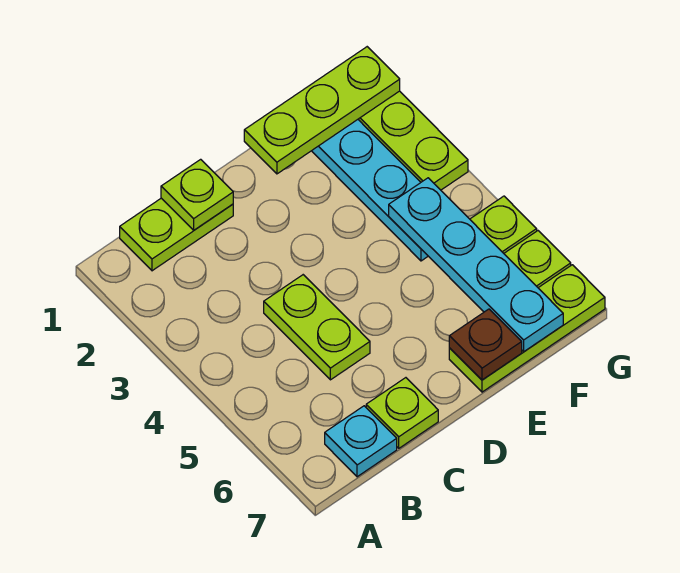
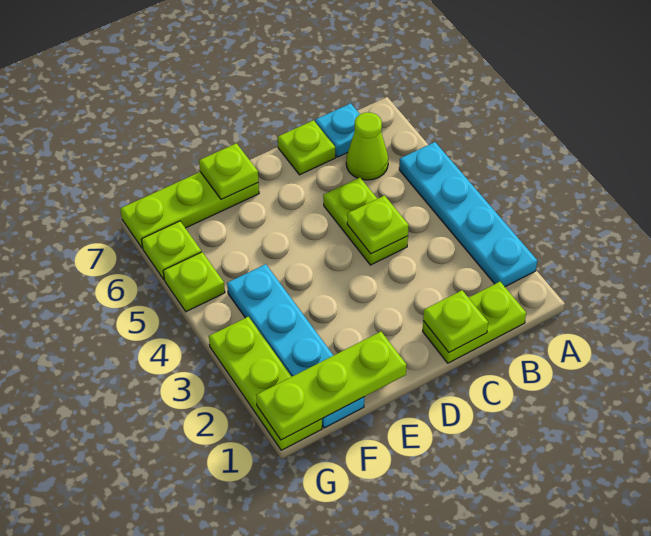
none -> lime 1x1 cone [346,112,388,180]
none -> lime 1x1 plate [347,196,409,254]
brown 1x1 plate [449,309,522,380] -> lime 1x1 plate [199,143,258,200]
cyan 1x4 plate [389,178,563,351] -> cyan 1x4 plate moved to [399,142,537,287]

